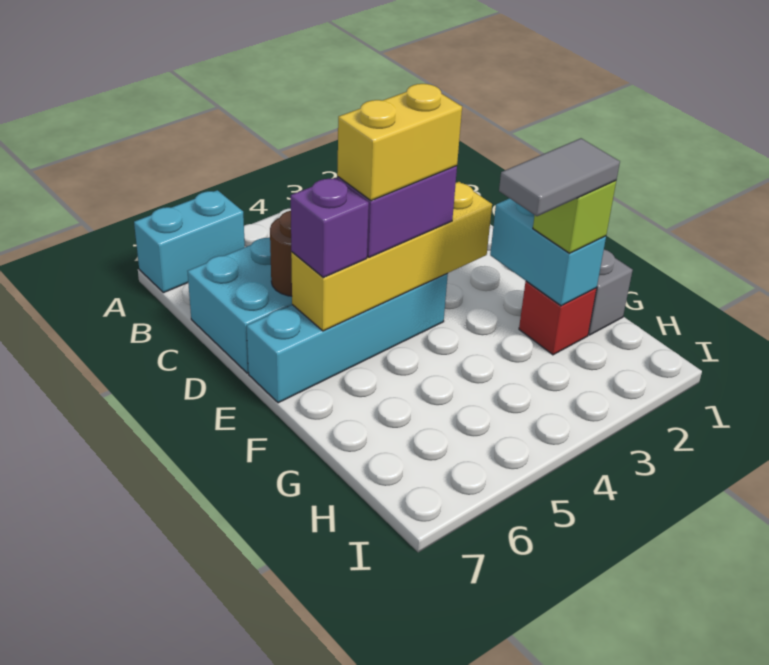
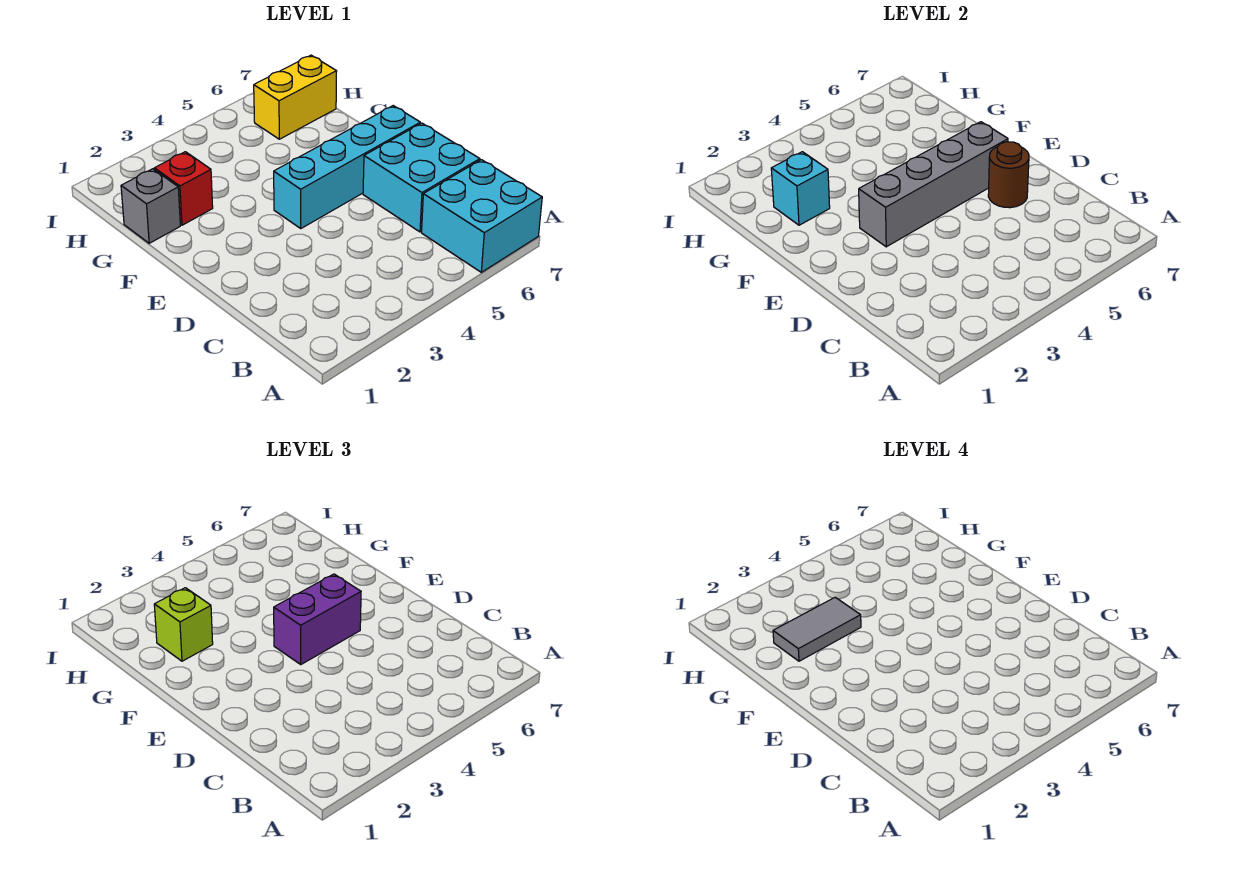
cyan 1x2 brick [134,190,245,293] -> cyan 2x2 brick [422,160,542,272]
yellow 1x4 brick [291,182,492,331] -> grey 1x4 brick [859,122,1008,247]
yellow 1x2 brick [337,84,462,201] -> yellow 1x2 brick moved to [254,55,337,139]
purple 1x1 brick [291,178,369,278] -> none
cyan 1x2 brick [490,198,606,306] -> cyan 1x1 brick [771,152,830,225]

